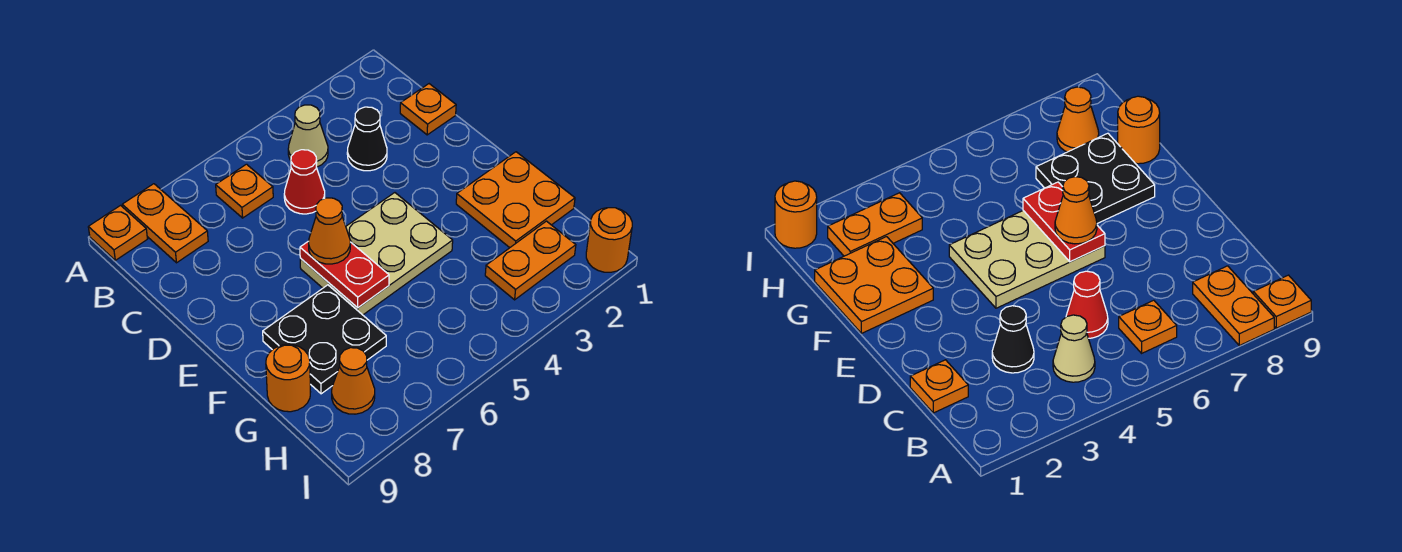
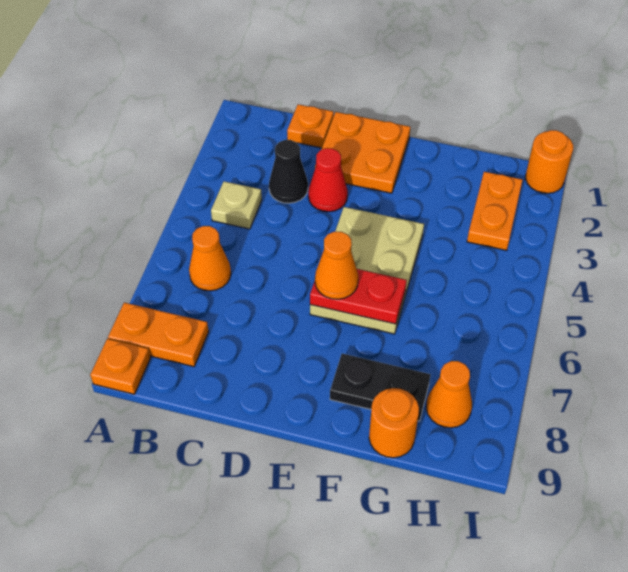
tan 1x1 cone [288,105,328,167] -> tan 1x1 plate [211,181,262,229]
orange 1x1 plate [216,164,273,218] -> orange 1x1 cone [189,226,231,291]
red 1x1 cone [284,150,325,214] -> red 1x1 cone moved to [308,148,348,212]
orange 2x2 plate [456,152,575,248] -> orange 2x2 plate moved to [315,112,410,193]
black 2x2 plate [263,285,386,394] -> black 1x2 plate [330,354,431,421]

